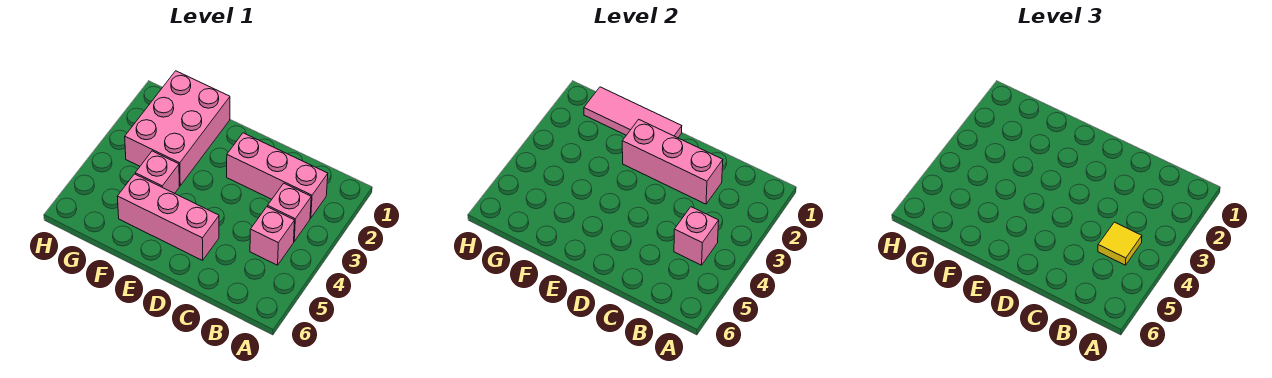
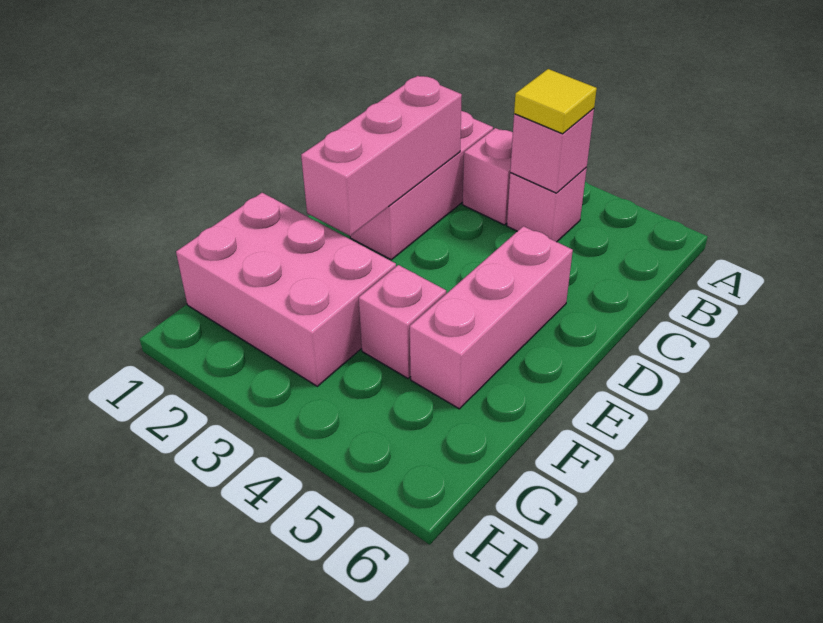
pink 1x3 tile [584,87,682,138] -> none

